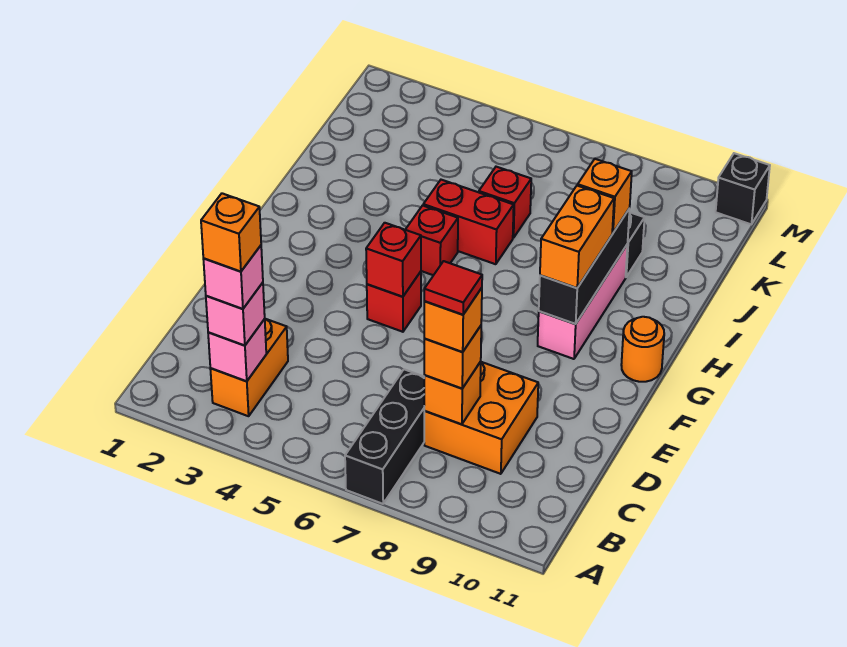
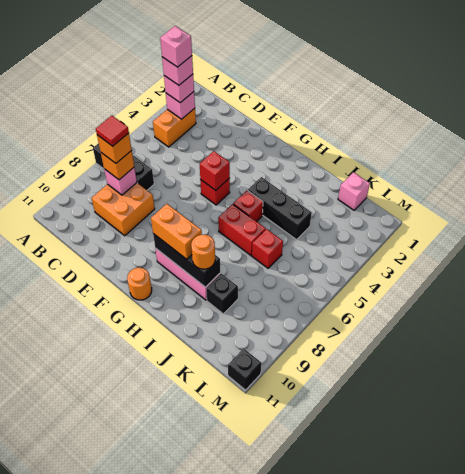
orange 1x2 brick [210,319,288,416] -> orange 1x2 brick turned to [153,108,196,147]
orange 1x1 brick [201,193,261,271] -> pink 1x1 brick [160,26,192,67]
orange 1x1 brick [424,362,481,424] -> pink 1x1 brick [104,168,137,195]
none -> black 1x3 brick [248,177,312,240]
red 1x2 brick [423,180,514,264] -> red 1x2 brick turned to [218,204,266,256]
orange 1x1 brick [578,159,632,233] -> orange 1x1 round brick [191,235,215,269]
none -> pink 1x1 brick [338,172,370,210]

